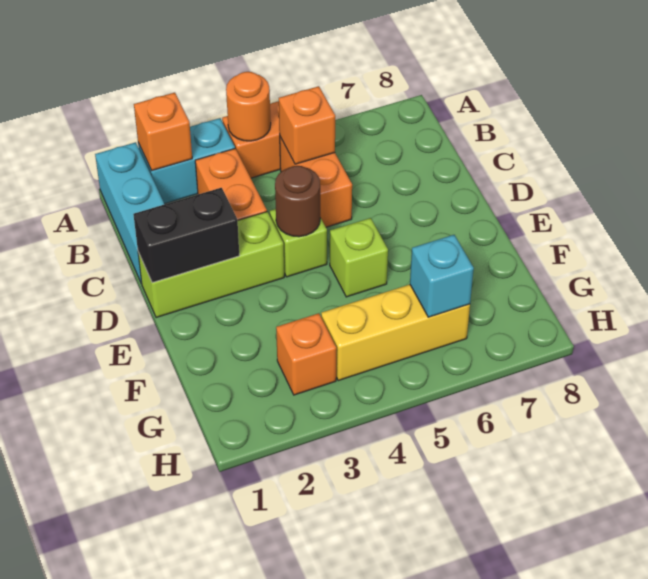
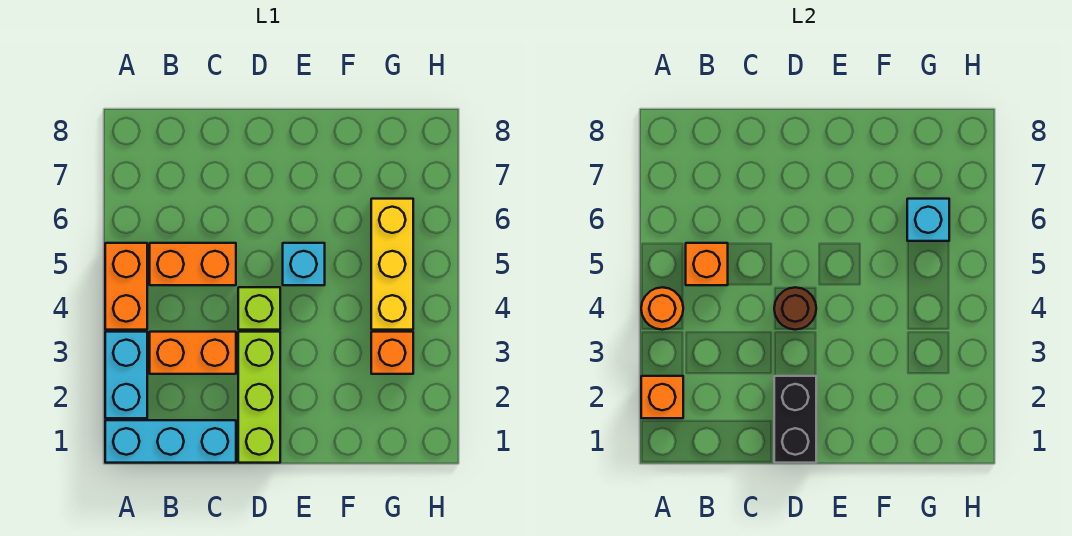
lime 1x1 brick [330,218,388,297] -> cyan 1x1 brick [283,243,325,285]

